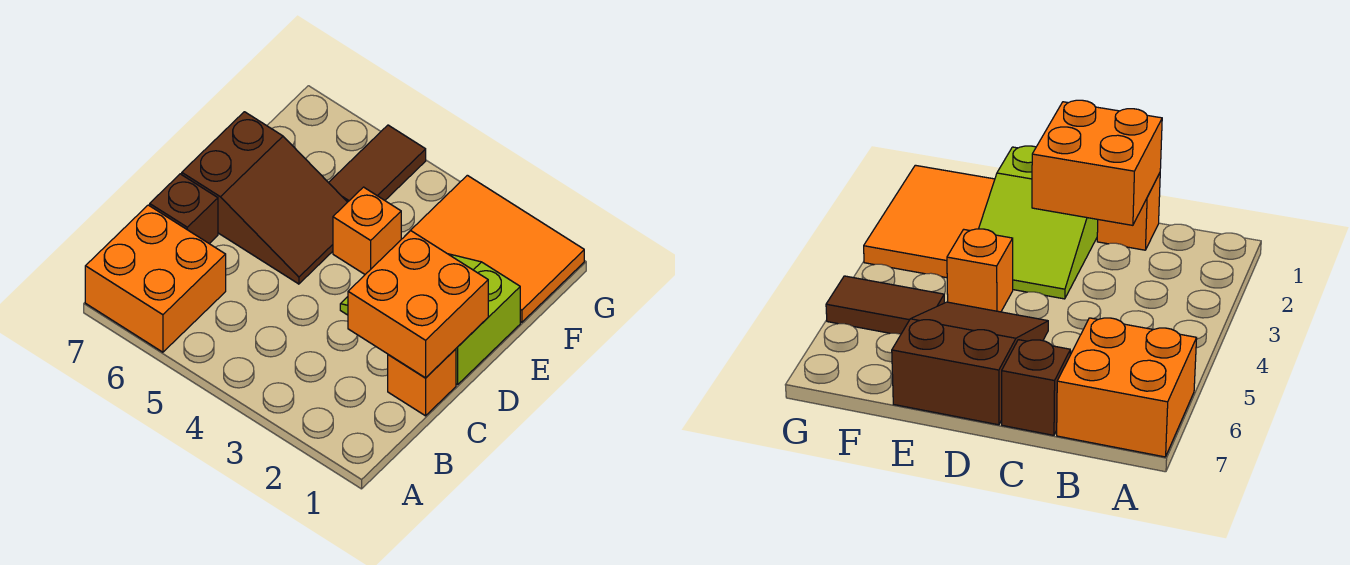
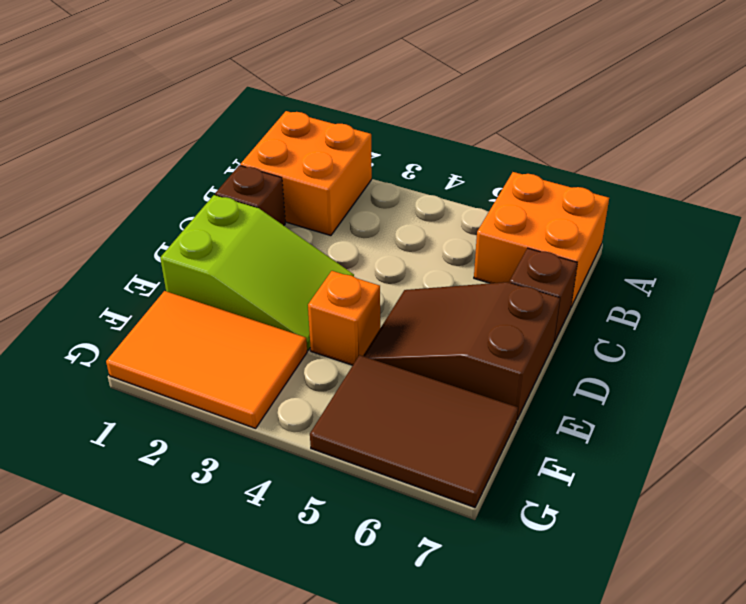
orange 1x1 brick [388,349,456,416] -> brown 1x1 brick [215,165,285,225]
orange 2x2 brick [348,231,488,378] -> orange 2x2 brick moved to [240,111,372,236]
brown 1x2 tile [329,125,426,202] -> brown 2x3 tile [310,355,518,507]

